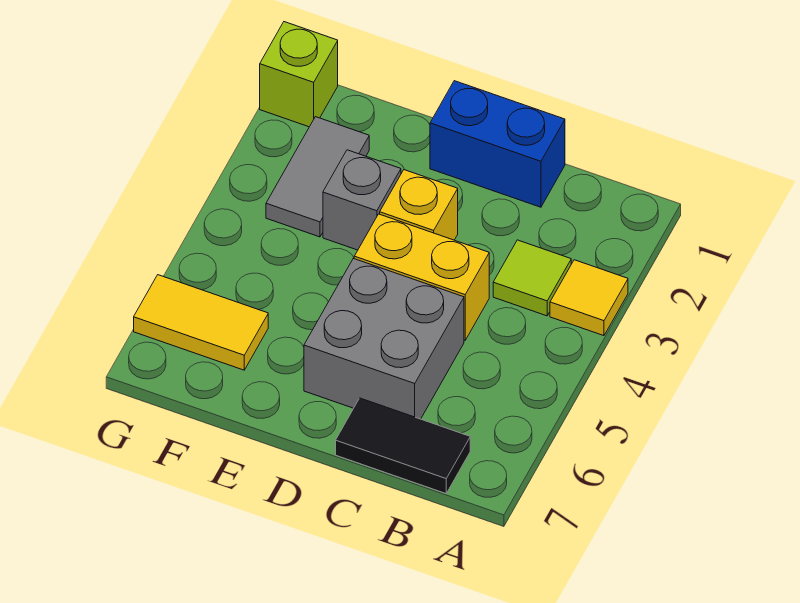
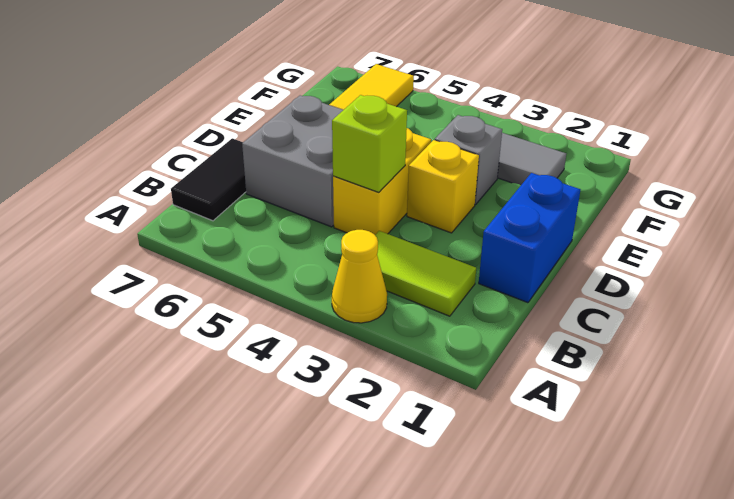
yellow 1x1 tile [550,260,628,336] -> yellow 1x1 cone [332,230,387,323]
lime 1x1 tile [493,240,571,316] -> lime 1x2 tile [375,231,476,316]
lime 1x1 brick [260,22,338,127] -> lime 1x1 brick moved to [332,95,407,192]

